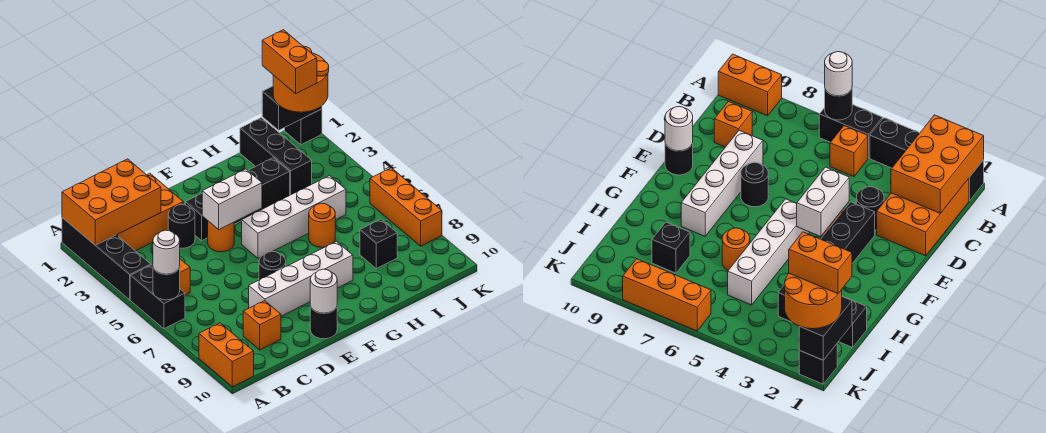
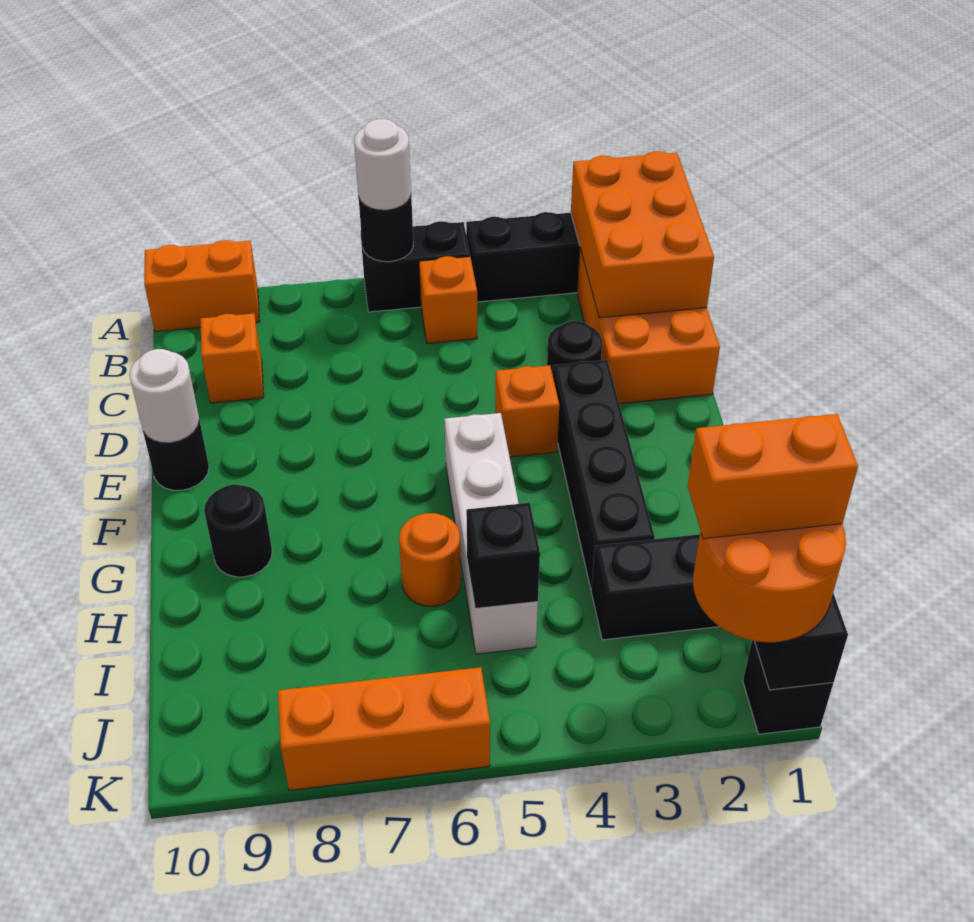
white 1x4 brick [249,242,353,316] -> none
orange 1x1 round brick [208,221,234,252] -> orange 1x1 brick [495,365,559,457]
white 1x2 brick [202,169,262,229] -> none
black 1x1 round brick [259,251,286,280] -> black 1x1 round brick moved to [204,485,272,577]
black 1x1 brick [360,219,397,268] -> black 1x1 brick moved to [466,503,540,608]

